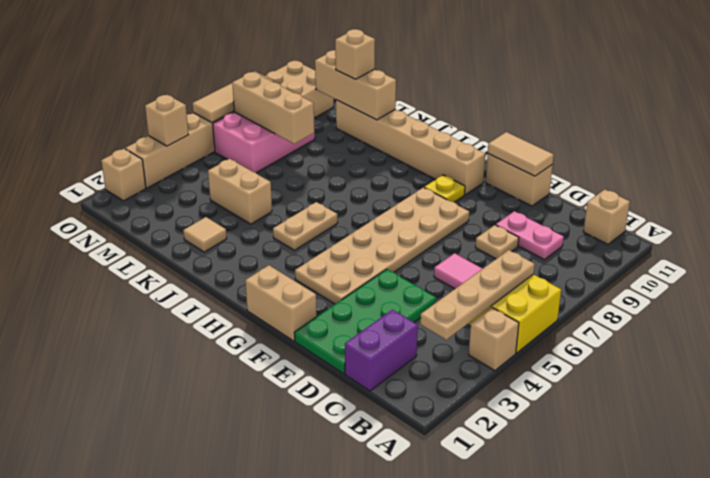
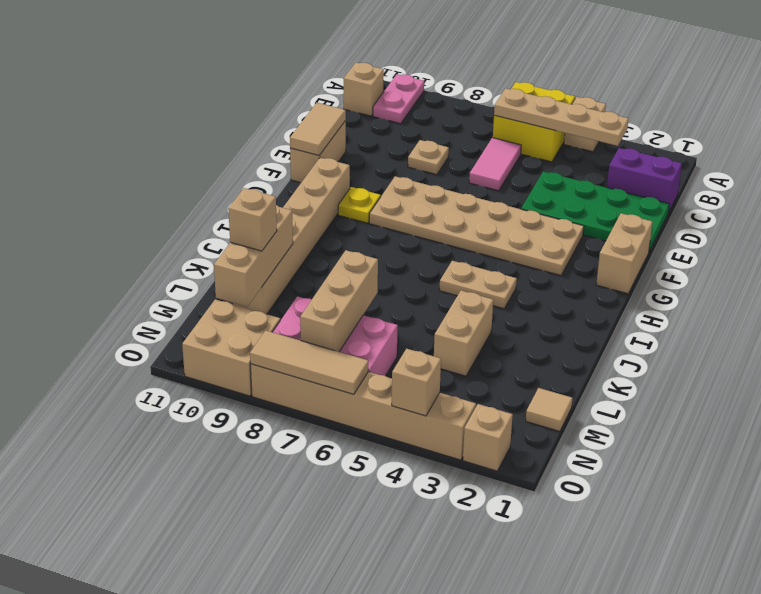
pink 1x2 plate [496,211,564,260] -> pink 1x2 plate moved to [373,74,424,124]
tan 1x1 tile [183,217,227,252] -> tan 1x1 tile moved to [526,388,572,431]

